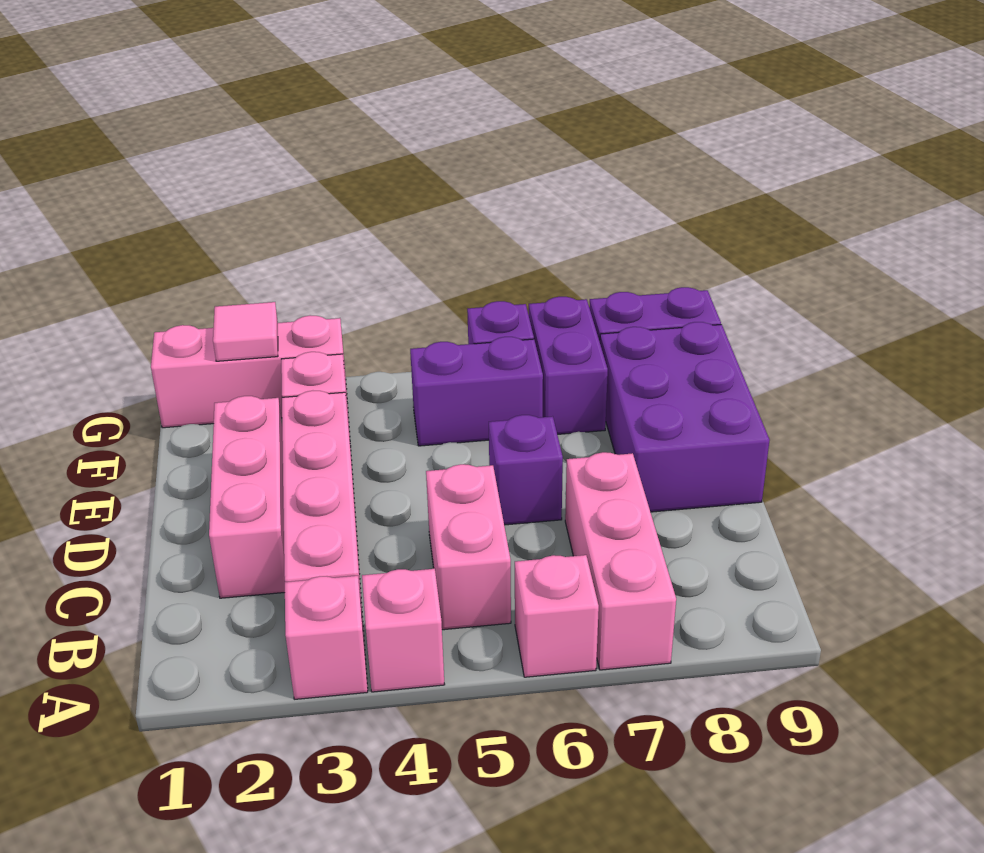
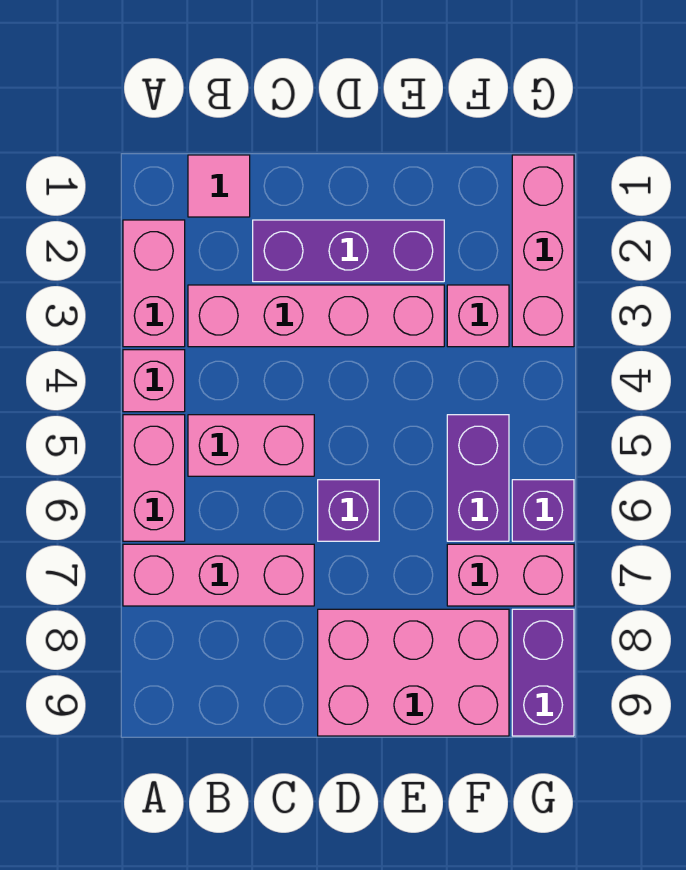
pink 1x1 brick [285,576,368,699] -> pink 1x2 brick [123,220,185,347]
pink 1x1 brick [515,555,599,677] -> pink 1x2 brick [123,415,185,541]
pink 1x3 brick [209,396,285,598] -> purple 1x3 brick [253,220,444,282]
purple 2x3 brick [600,322,770,512] -> pink 2x3 brick [318,609,509,736]
purple 1x2 brick [529,297,608,434] -> pink 1x2 brick [447,544,574,606]
pink 1x1 tile [213,302,278,361] -> pink 1x1 tile moved to [188,155,250,217]

